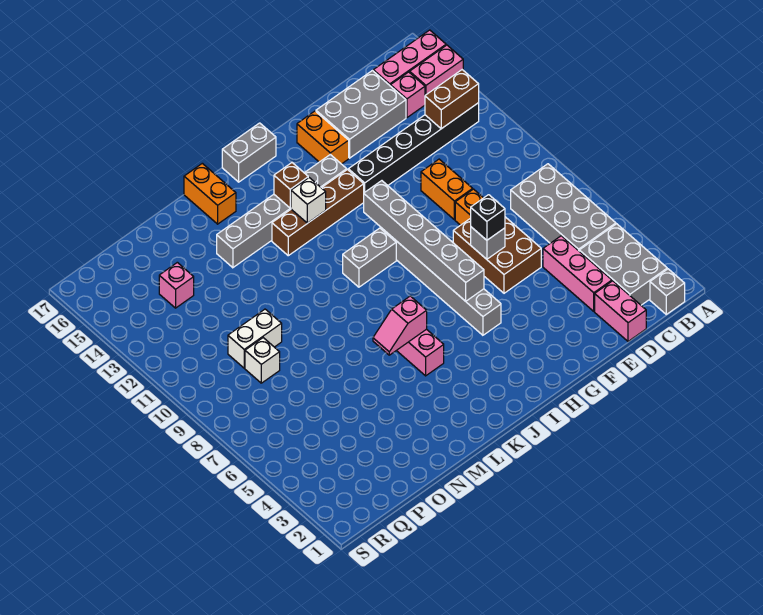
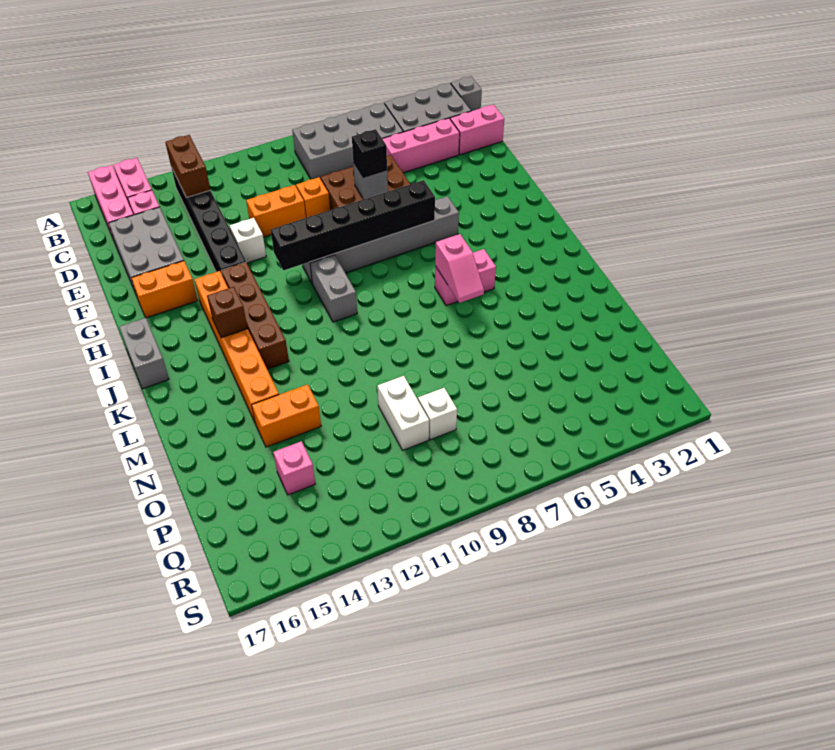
grey 1x6 brick [364,181,484,301] -> black 1x6 brick [271,180,435,270]
grey 1x6 brick [217,155,347,268] -> orange 1x6 brick [194,271,279,422]
white 1x1 brick [291,178,326,223] -> white 1x1 brick moved to [230,218,266,263]
orange 1x2 brick [184,163,236,224] -> orange 1x2 brick moved to [252,384,321,447]

